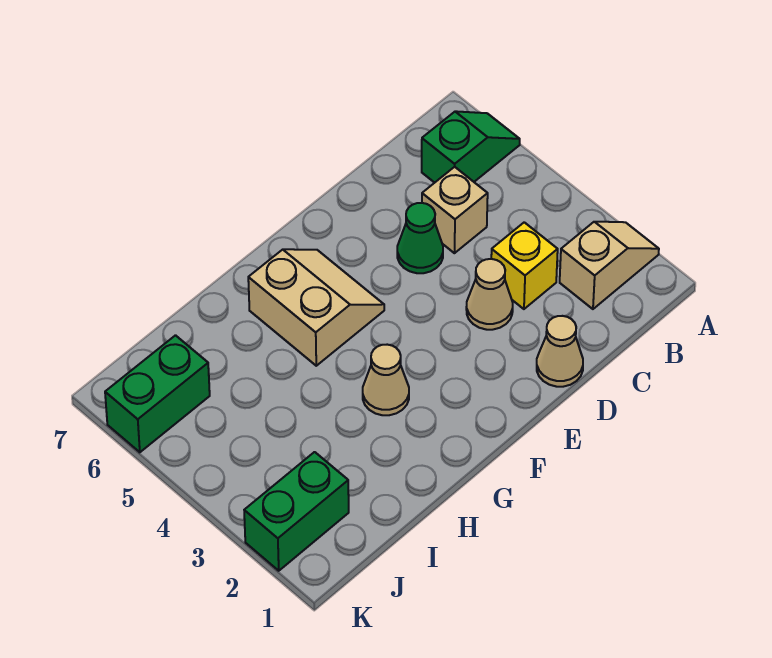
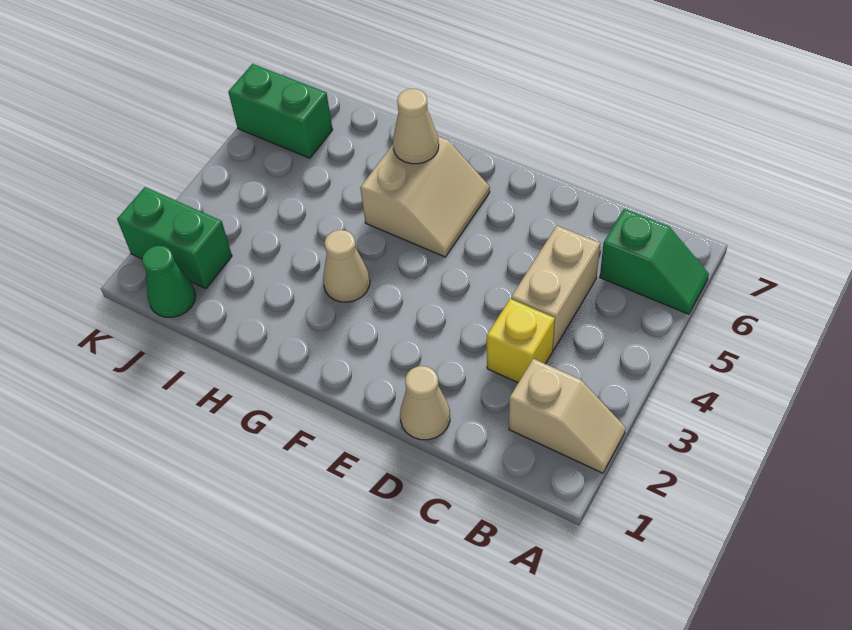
tan 1x1 brick [422,167,488,253] -> tan 1x2 brick [511,226,600,350]
tan 1x1 cone [466,259,513,330] -> tan 1x1 cone moved to [393,89,439,164]
green 1x1 cone [397,203,443,273] -> green 1x1 cone moved to [142,246,196,317]

